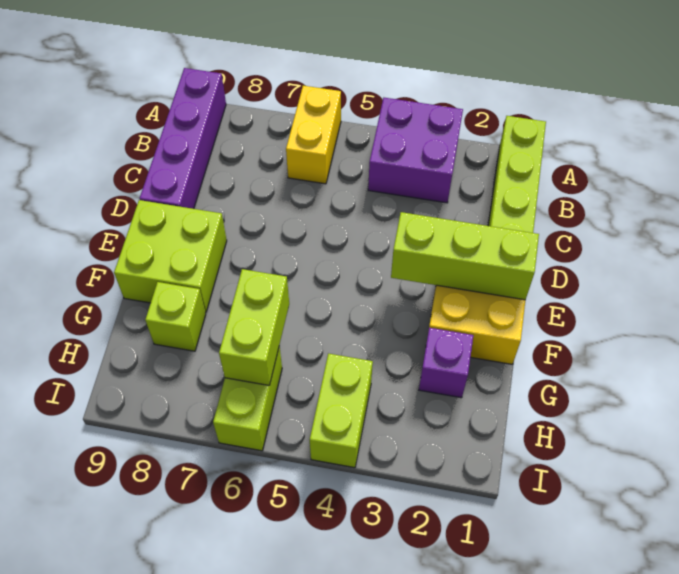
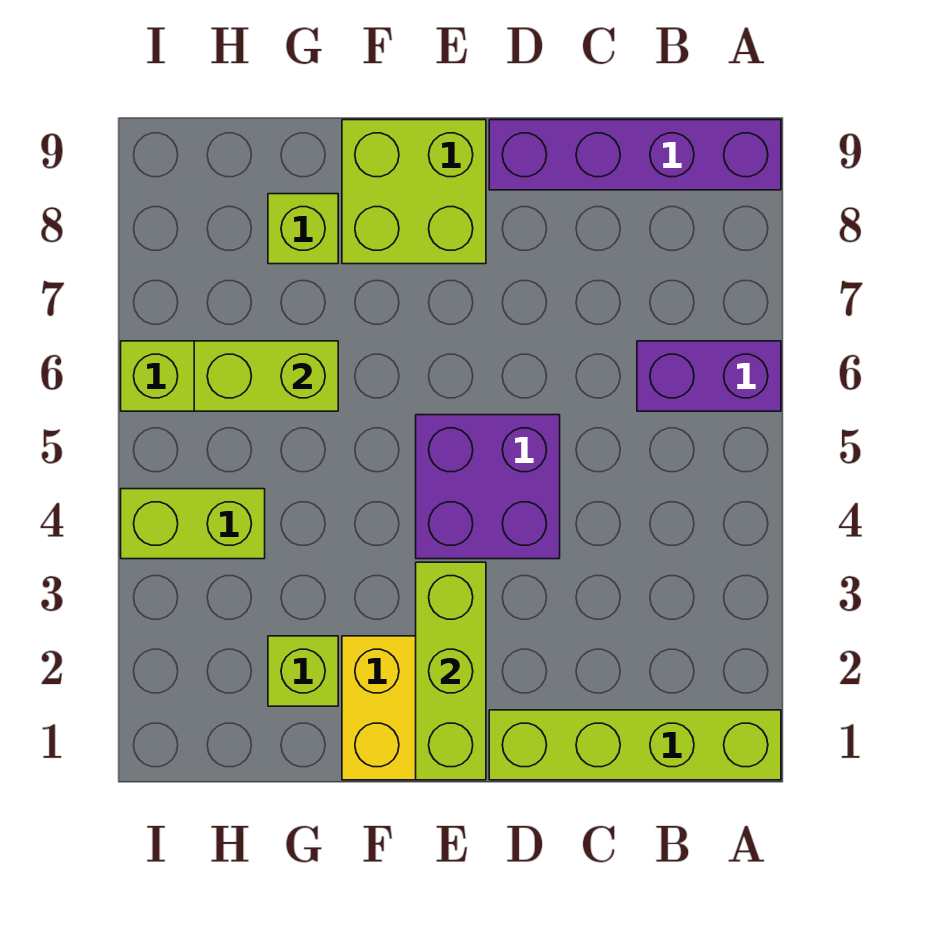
purple 2x2 brick [368,98,463,203] -> purple 2x2 brick moved to [416,415,560,559]
yellow 1x2 brick [286,86,341,184] -> purple 1x2 brick [637,341,781,411]
purple 1x1 brick [419,328,473,398] -> lime 1x1 brick [268,636,338,706]

